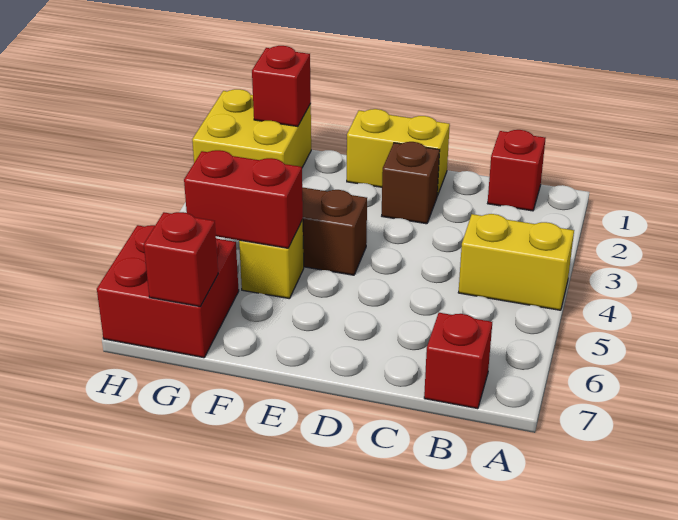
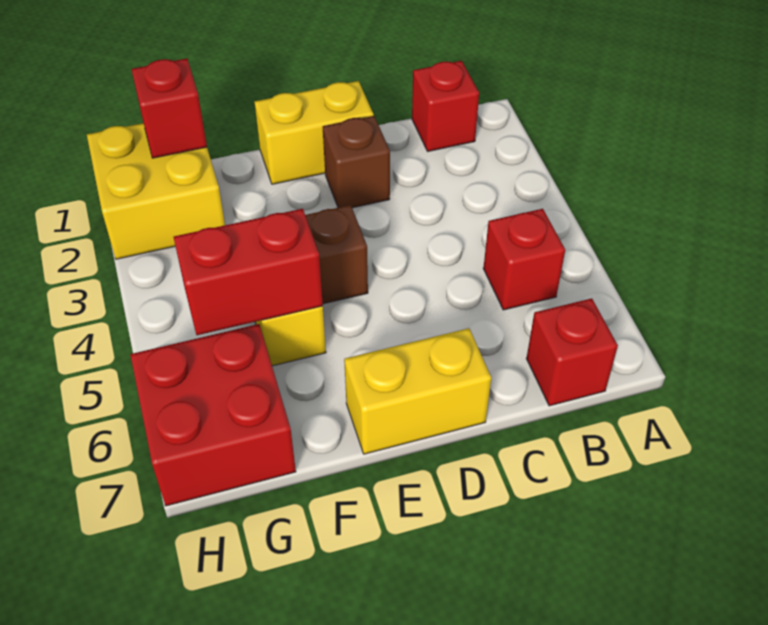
yellow 1x2 brick [458,214,574,310] -> yellow 1x2 brick moved to [344,328,491,454]
red 1x1 brick [144,212,218,306] -> red 1x1 brick moved to [483,209,565,310]

